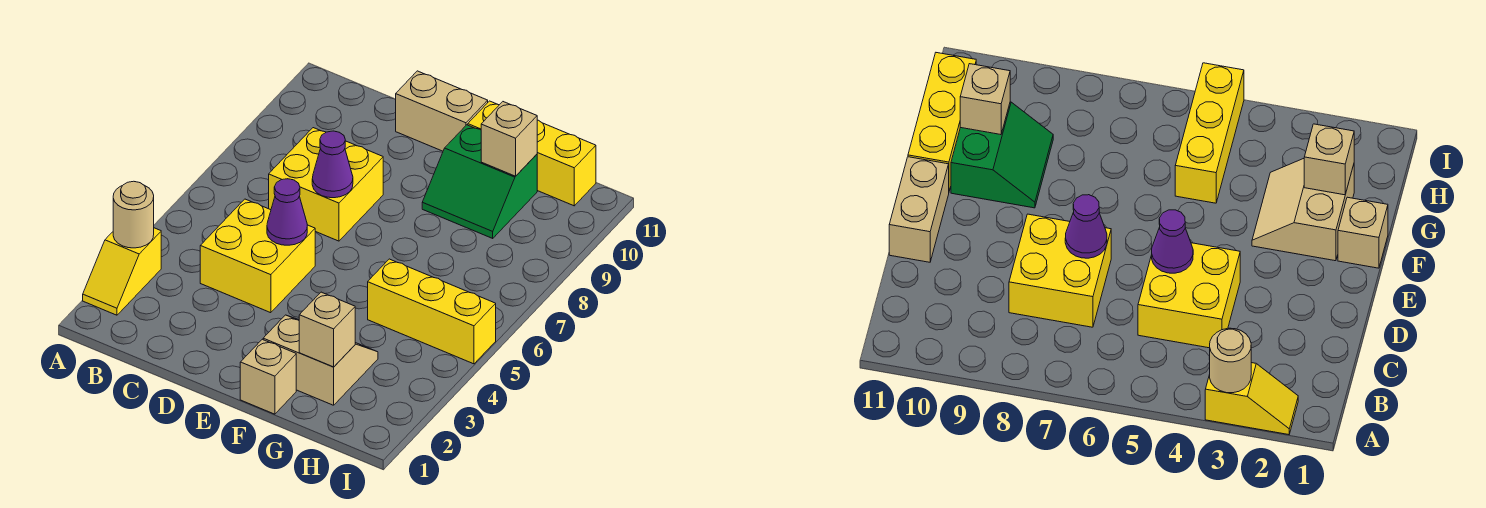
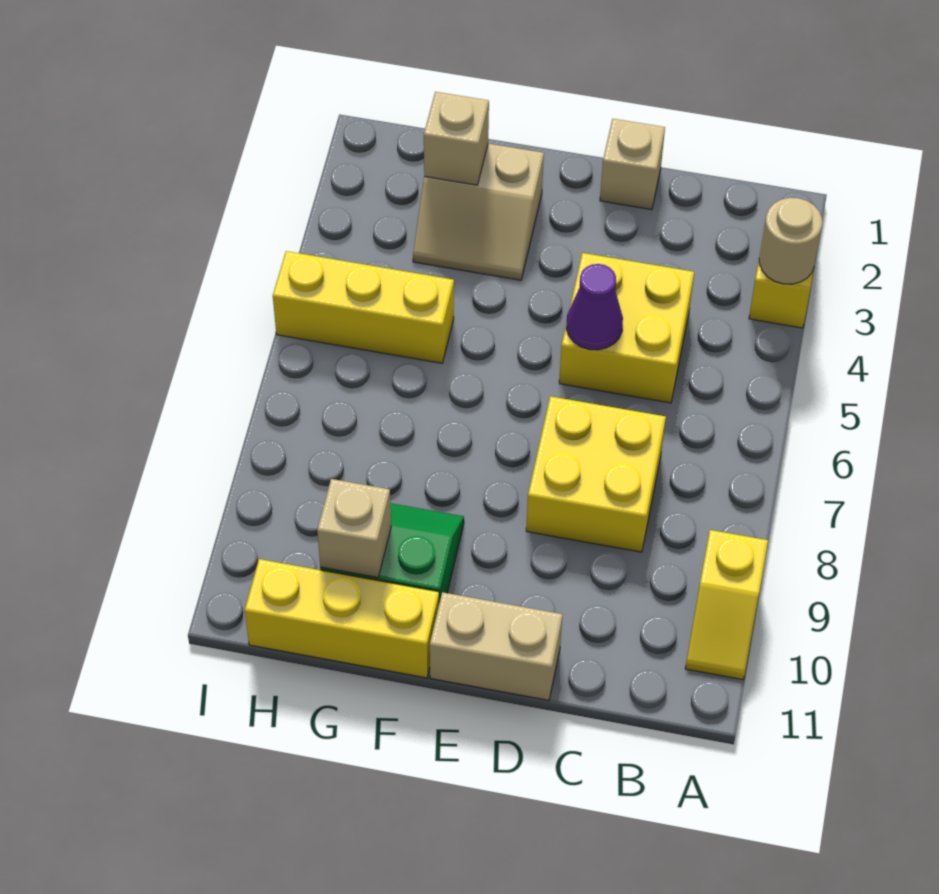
none -> yellow 1x2 slope [685,530,768,680]
purple 1x1 cone [312,131,353,198] -> none
tan 1x1 brick [240,339,296,414] -> tan 1x1 brick moved to [600,119,665,210]

